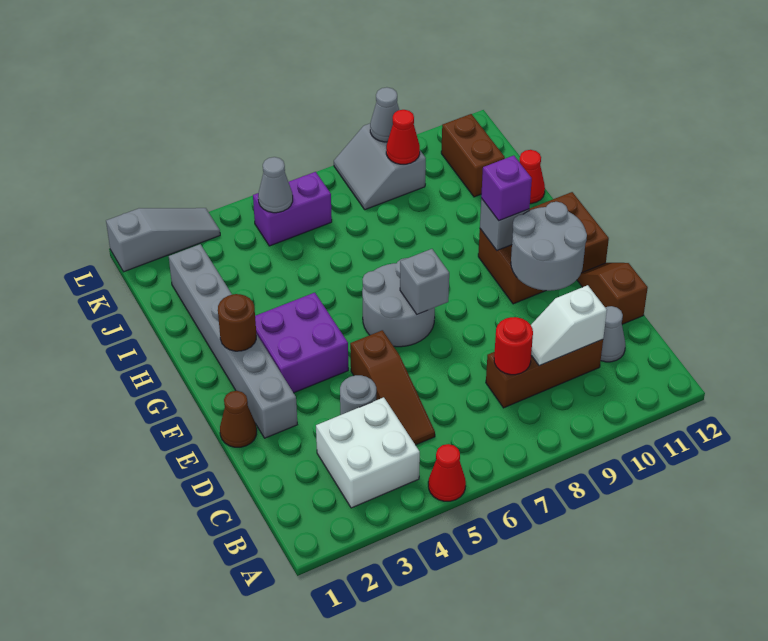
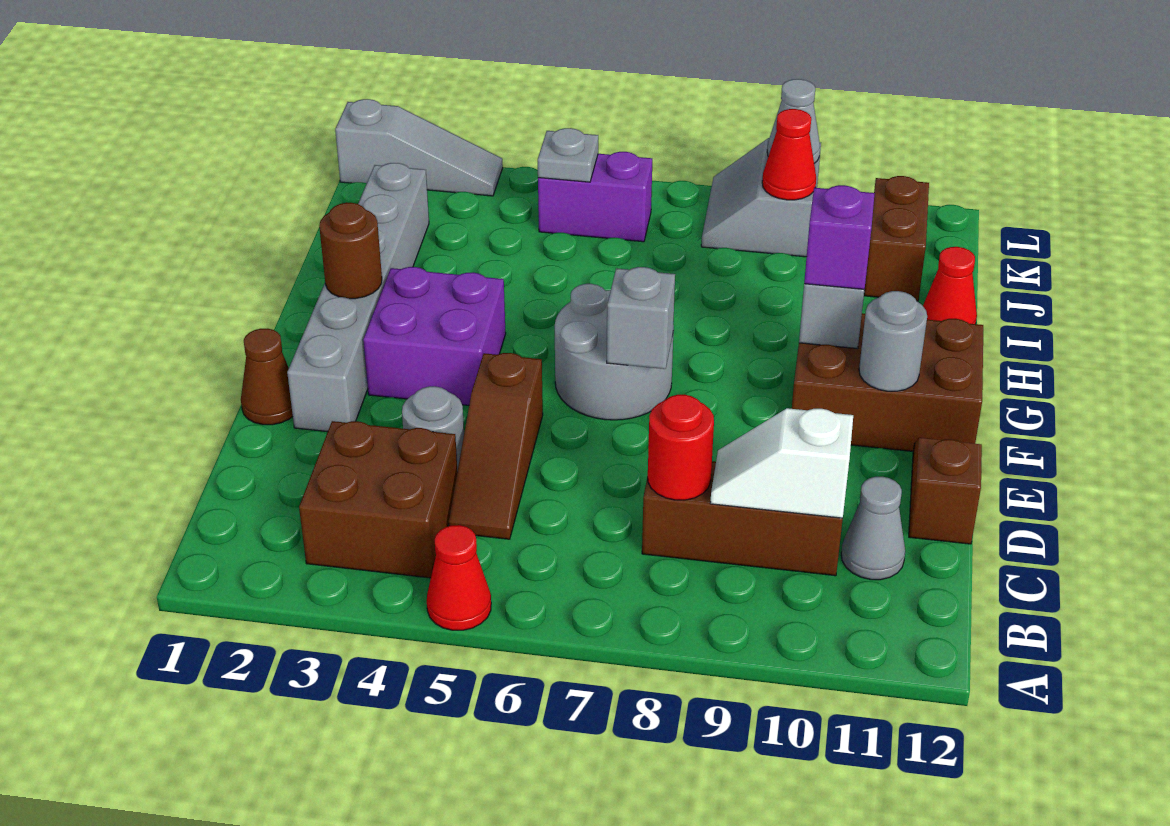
white 2x2 brick [316,397,420,508] -> brown 2x2 brick [299,421,457,578]
grey 2x2 round brick [511,202,587,291] -> grey 1x1 round brick [859,291,927,391]
grey 1x1 cone [258,157,293,213] -> grey 1x1 plate [538,128,598,182]

